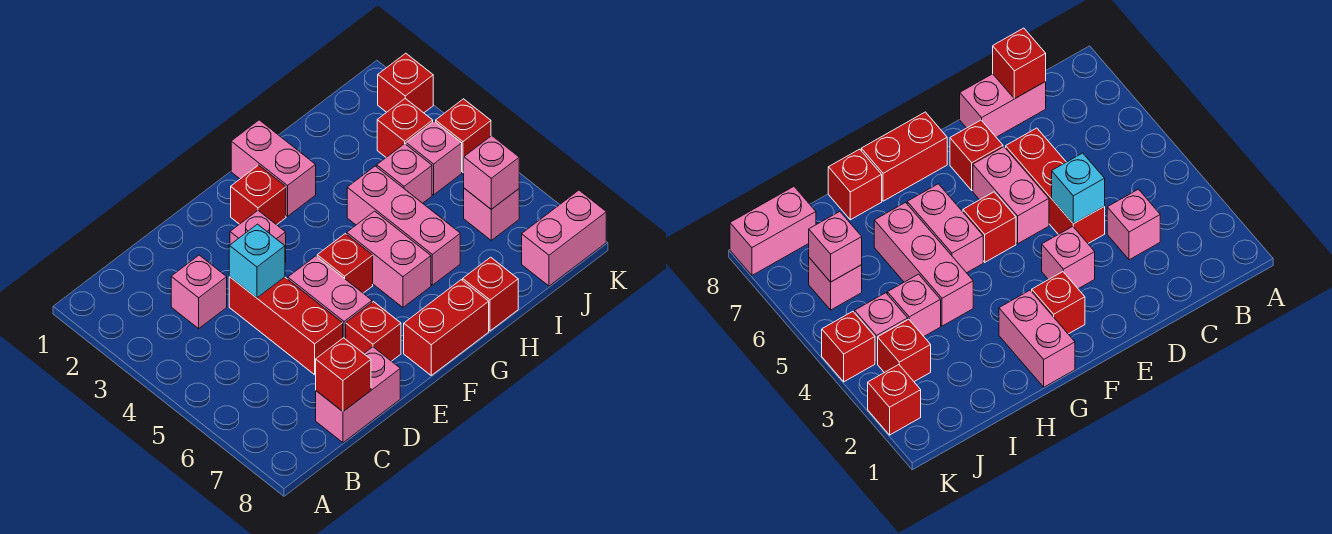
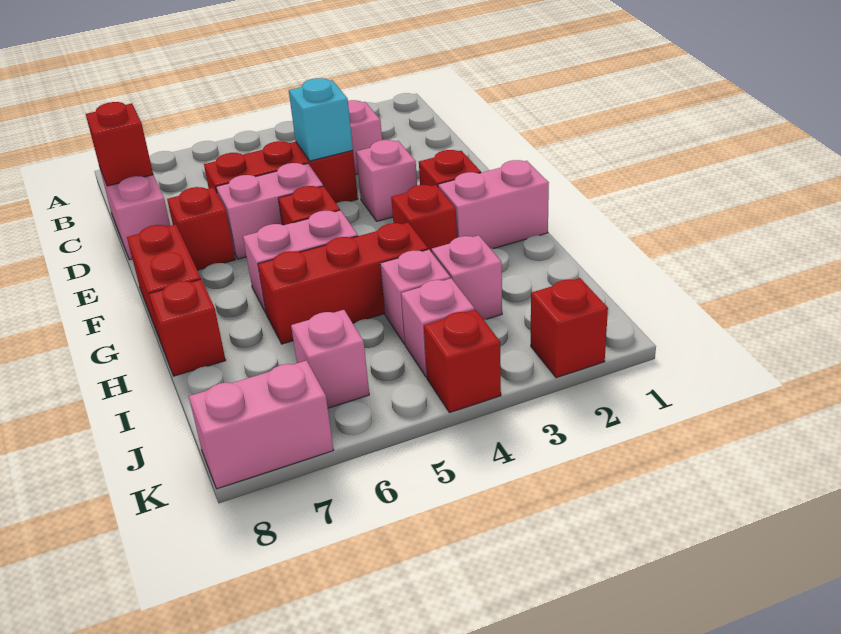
pink 1x3 brick [347,166,460,285] -> red 1x3 brick [258,223,428,344]
red 1x1 brick [377,99,433,157] -> red 1x1 brick moved to [391,185,457,252]
pink 1x1 brick [464,136,519,209] -> pink 1x1 brick moved to [432,235,502,320]
pink 1x2 brick [522,190,606,286] -> pink 1x2 brick turned to [189,360,333,489]

